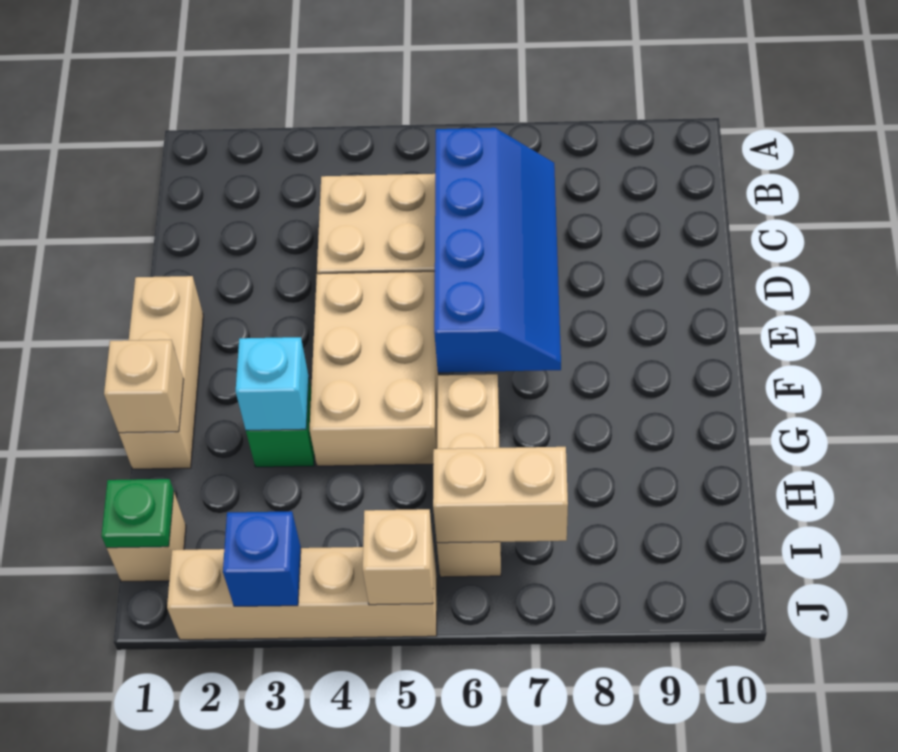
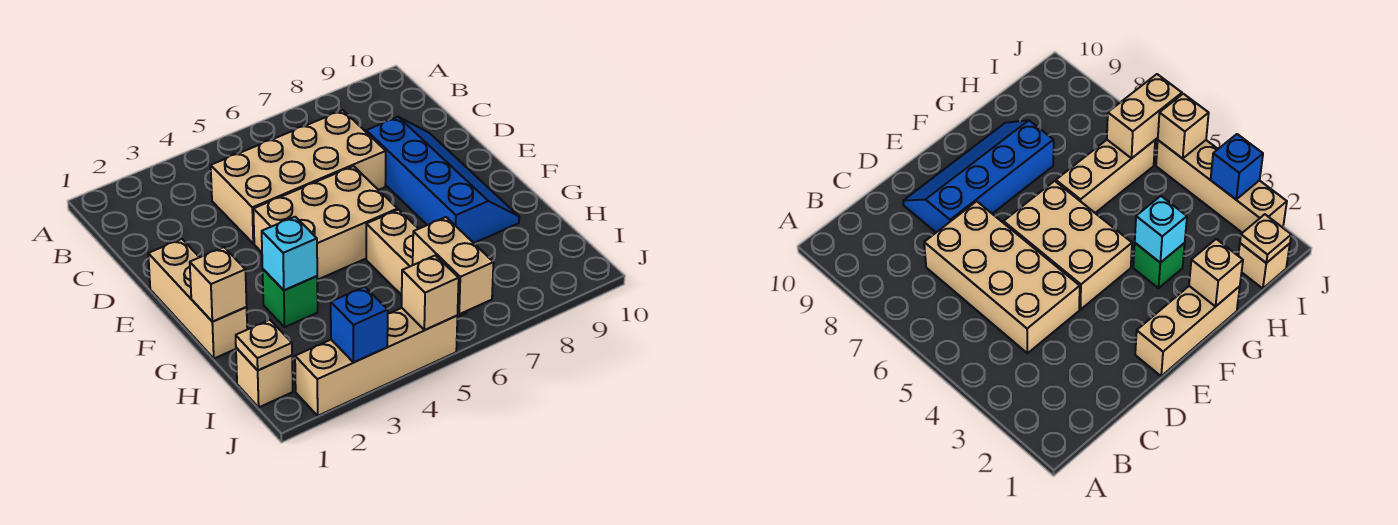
blue 2x4 slope [434,128,561,372] -> blue 2x4 slope moved to [366,117,519,243]
tan 2x3 brick [310,271,438,466] -> tan 2x3 brick turned to [253,166,398,280]
green 1x1 plate [101,479,174,548] -> tan 1x1 plate [236,320,292,370]
tan 1x2 brick [433,447,568,543] -> tan 1x2 brick turned to [413,217,494,314]

